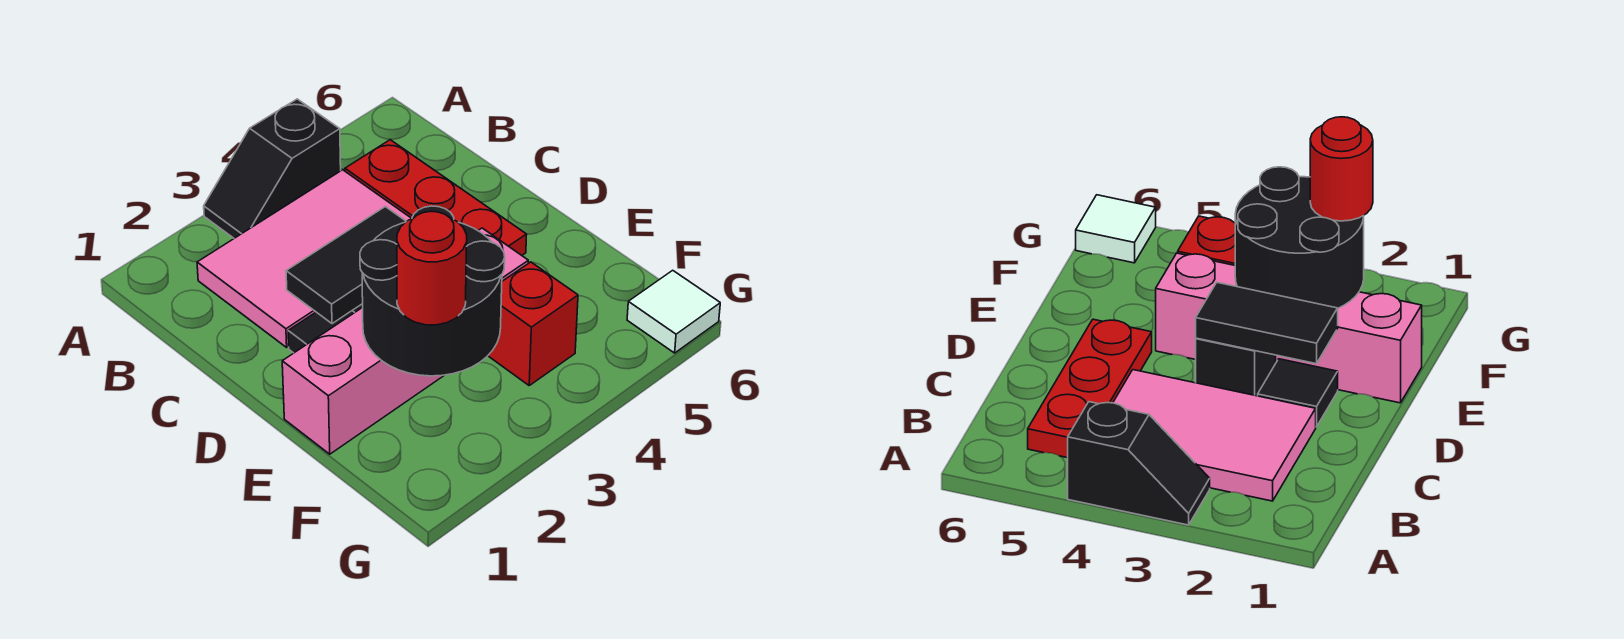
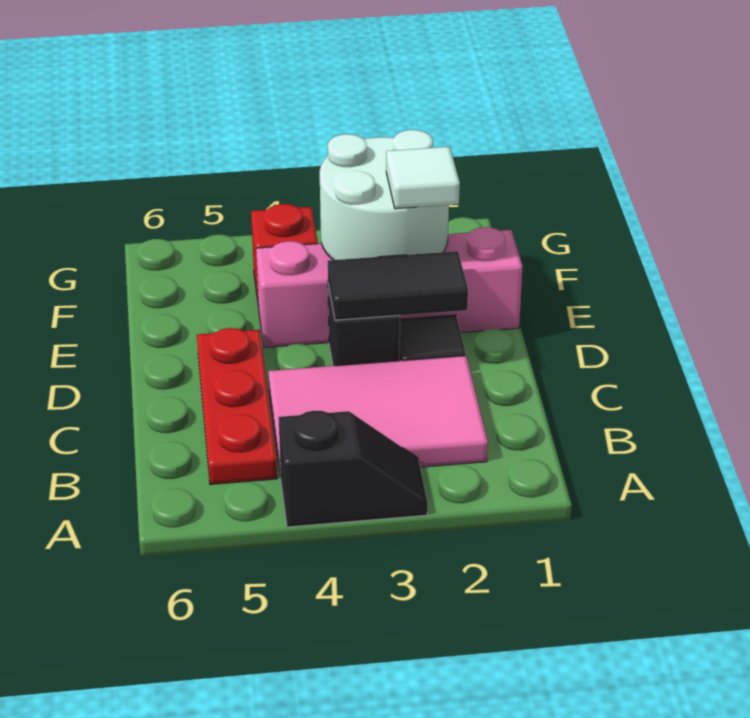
black 2x2 round brick [360,206,505,376] -> white 2x2 round brick [320,130,449,260]
red 1x1 round brick [397,211,467,325] -> none
white 1x1 tile [627,270,720,353] -> white 1x1 tile moved to [386,147,460,209]

